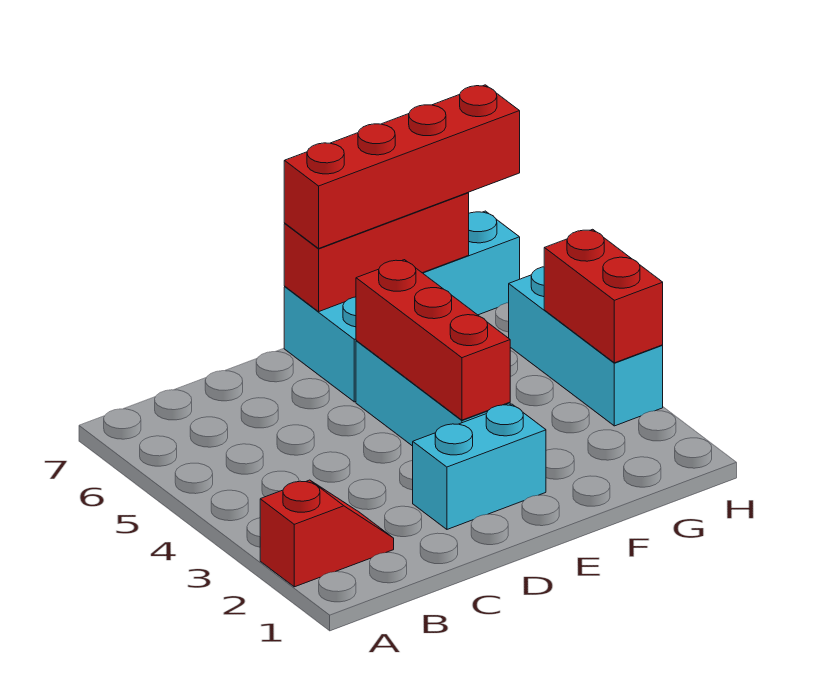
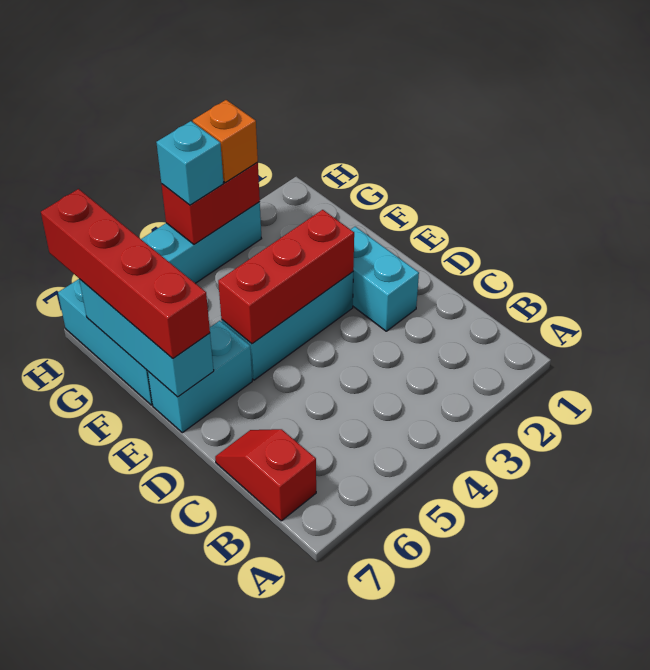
red 1x2 slope [260,480,394,587] -> red 1x2 slope moved to [215,429,316,521]
red 1x3 brick [284,193,469,311] -> cyan 1x3 brick [79,279,214,397]
none -> orange 1x1 brick [193,100,258,182]
none -> cyan 1x1 brick [156,121,224,205]

